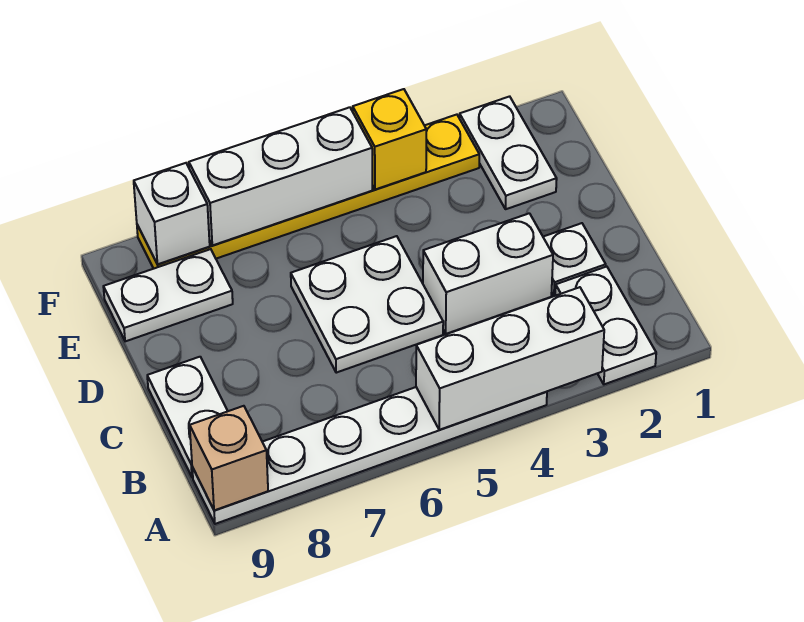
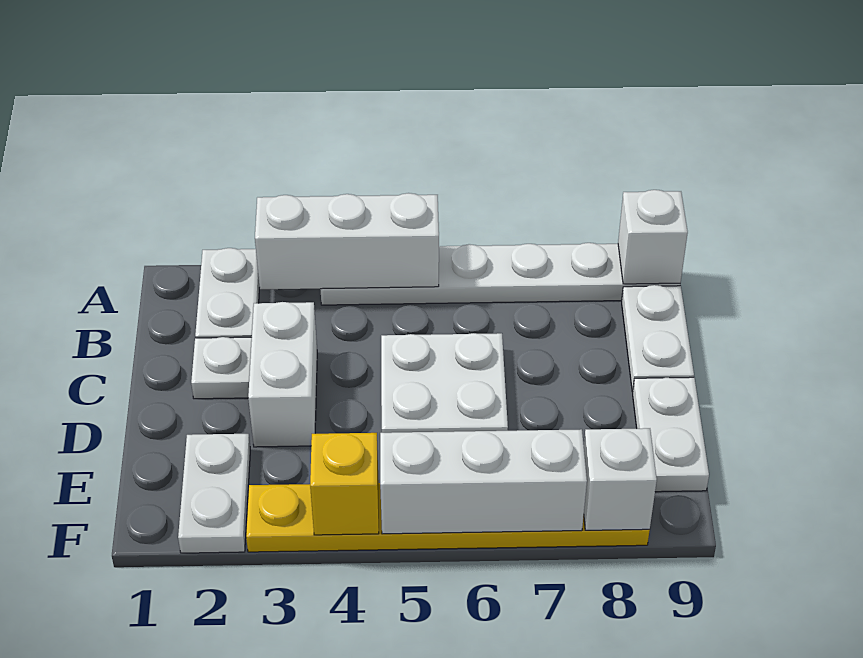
tan 1x1 brick [190,406,268,510] -> white 1x1 brick [618,190,688,284]
white 1x2 brick [423,213,553,334] -> white 1x2 brick turned to [248,302,317,447]
white 1x2 plate [103,249,233,341] -> white 1x2 plate turned to [633,377,709,492]

